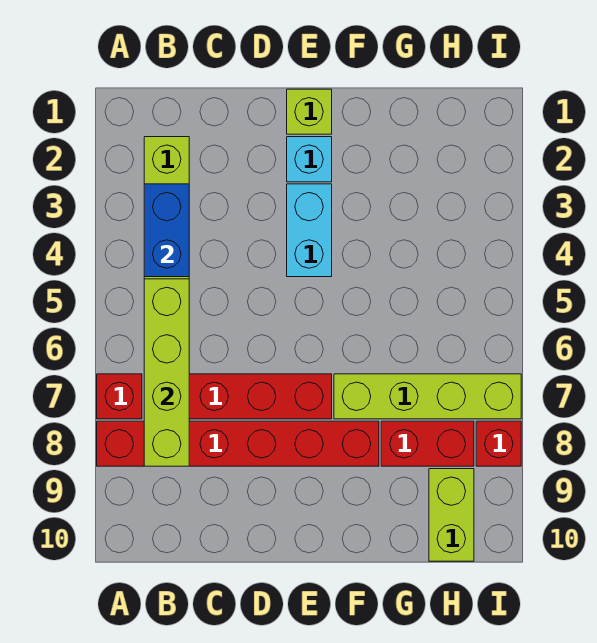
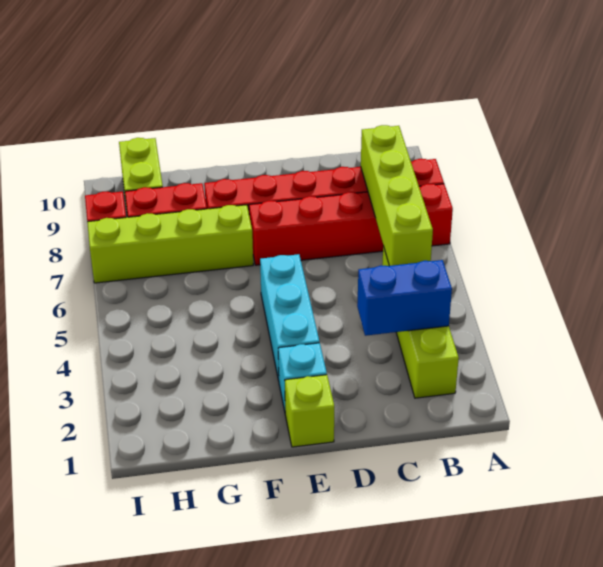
blue 1x2 brick [144,184,189,277] -> blue 1x2 brick turned to [357,260,452,336]
cyan 1x2 brick [287,184,332,277] -> cyan 1x3 brick [260,254,319,381]

